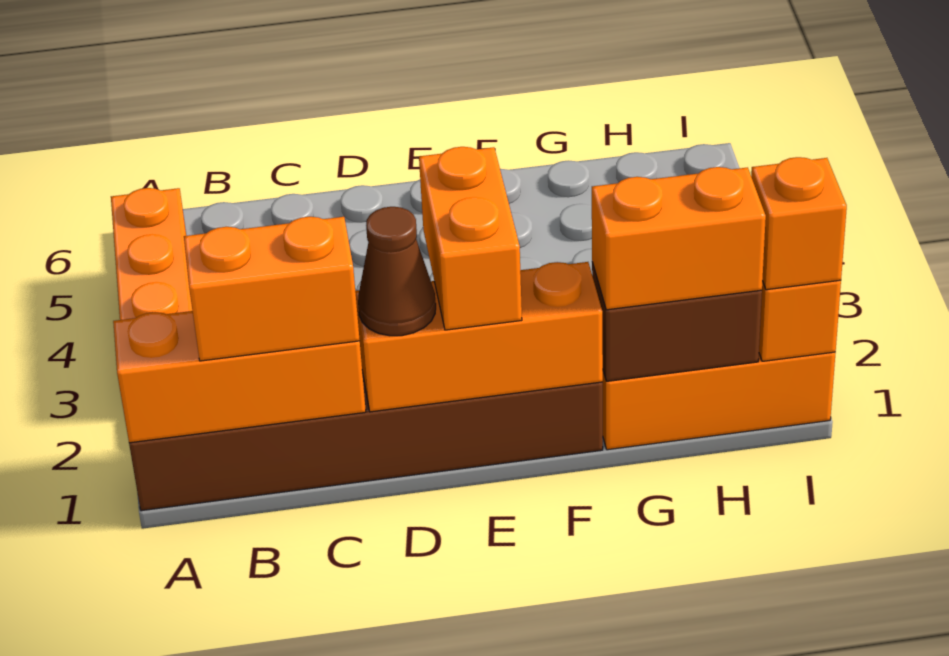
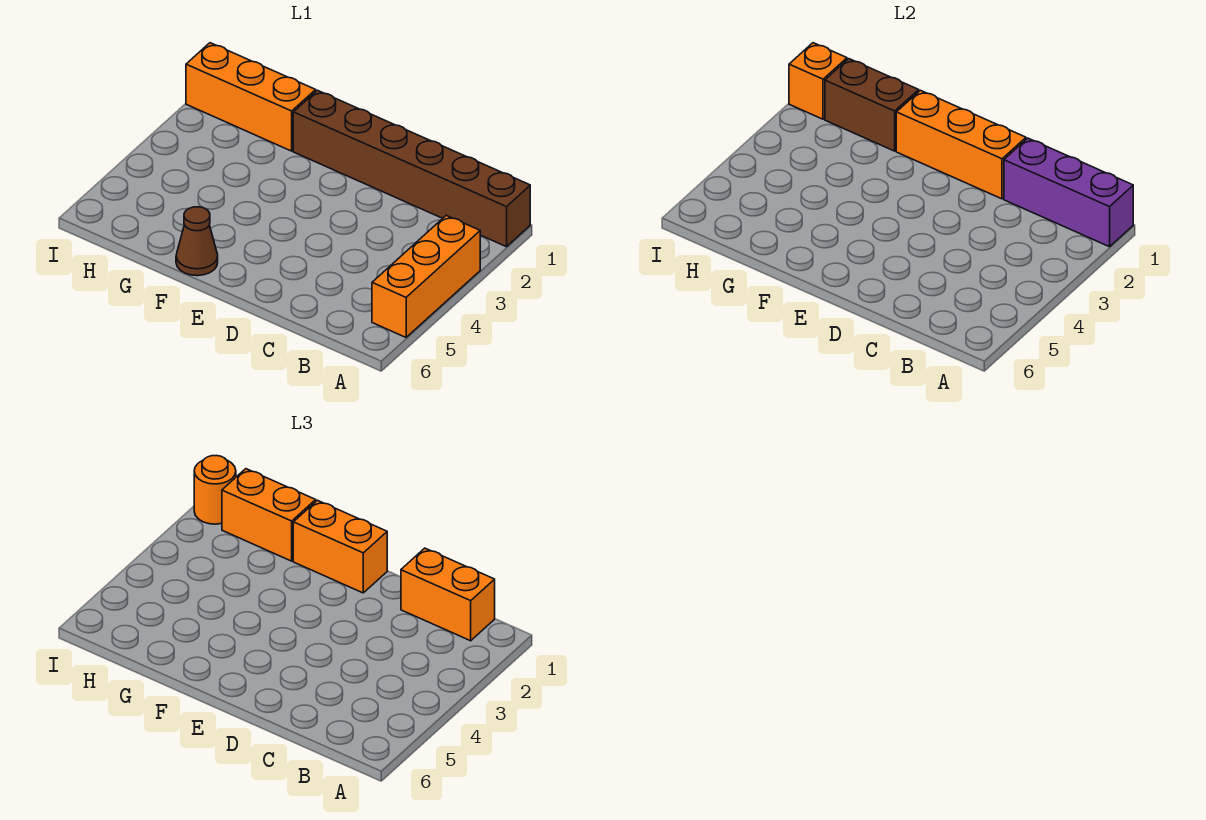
orange 1x3 brick [113,311,366,443] -> purple 1x3 brick [1004,138,1133,247]
brown 1x1 cone [358,207,436,336] -> brown 1x1 cone moved to [176,207,218,276]
orange 1x2 brick [419,147,522,330] -> orange 1x2 brick turned to [293,500,387,593]
orange 1x1 brick [751,157,847,290] -> orange 1x1 round brick [194,456,236,524]

